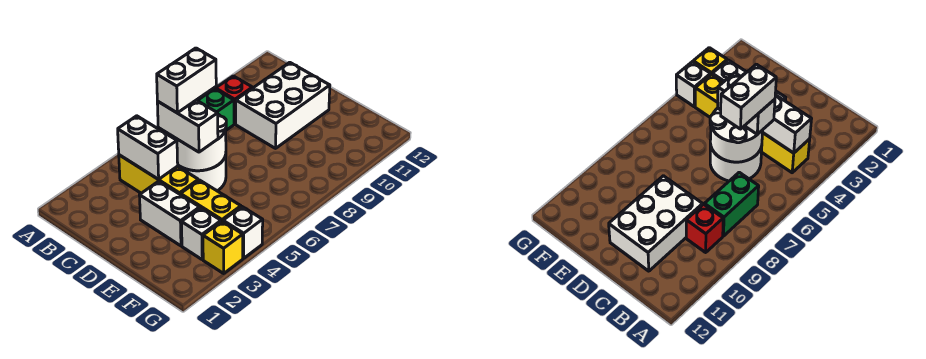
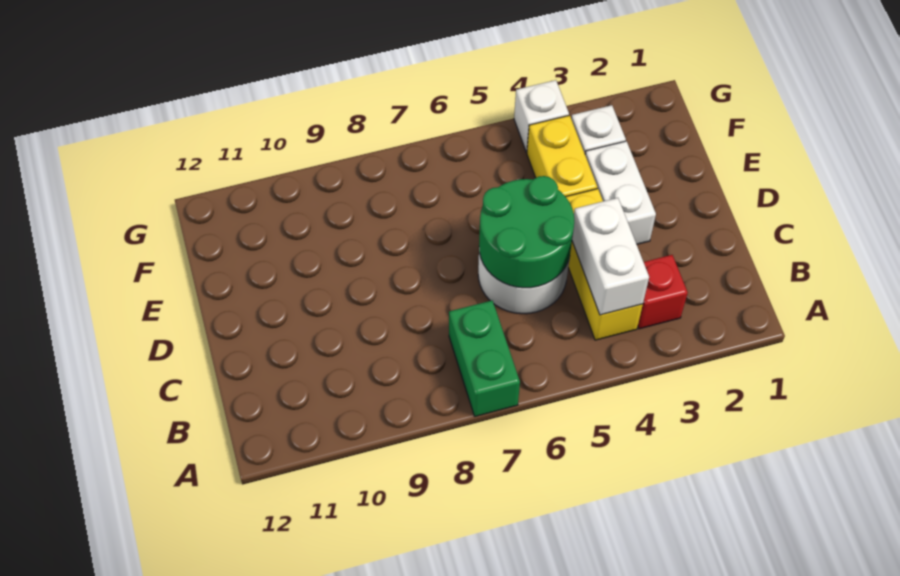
green 1x2 brick [198,89,234,130] -> green 1x2 brick turned to [449,301,520,416]
red 1x1 brick [216,76,252,124] -> red 1x1 brick moved to [638,255,688,329]
white 2x2 round brick [170,114,226,171] -> green 2x2 round brick [479,176,574,288]
white 1x2 brick [157,100,218,152] -> none
white 1x2 brick [157,48,216,113] -> none
white 2x3 brick [236,62,330,148] -> none
yellow 1x1 brick [203,221,243,273] -> none

